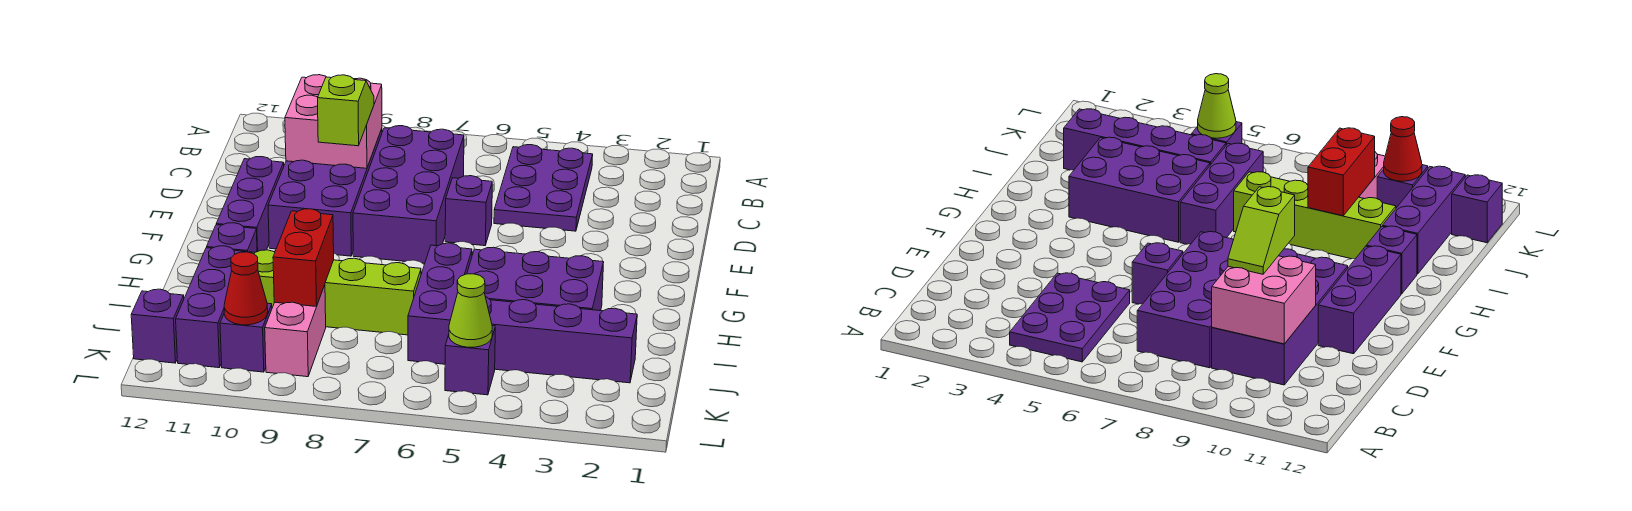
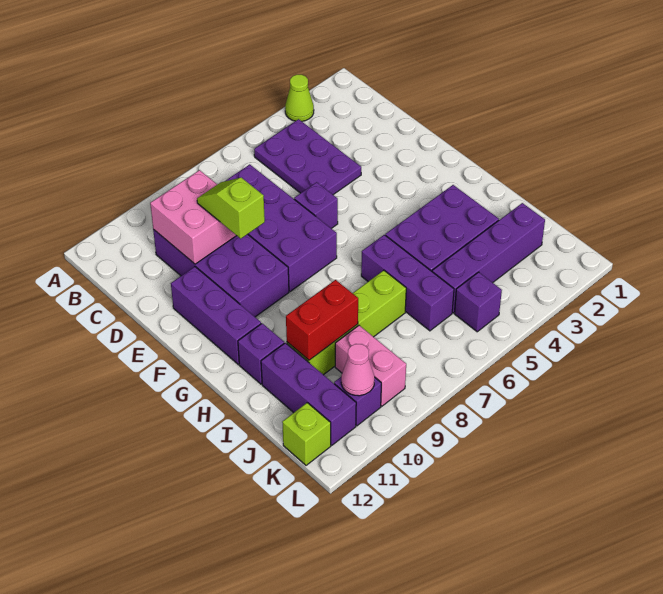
red 1x2 brick [273,209,334,306] -> red 1x2 brick turned to [286,280,358,360]
lime 1x1 cone [449,274,492,347] -> lime 1x1 cone moved to [285,75,314,121]
red 1x1 cone [224,252,268,325] -> pink 1x1 cone [341,344,375,396]
purple 1x1 brick [131,289,184,363] -> lime 1x1 brick [282,403,331,465]

